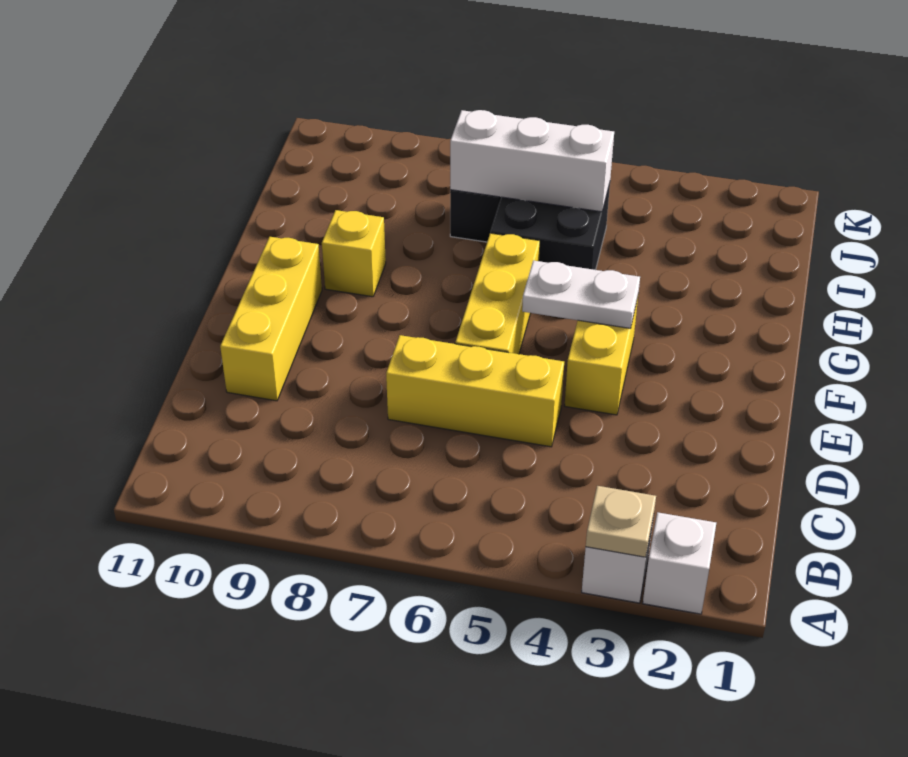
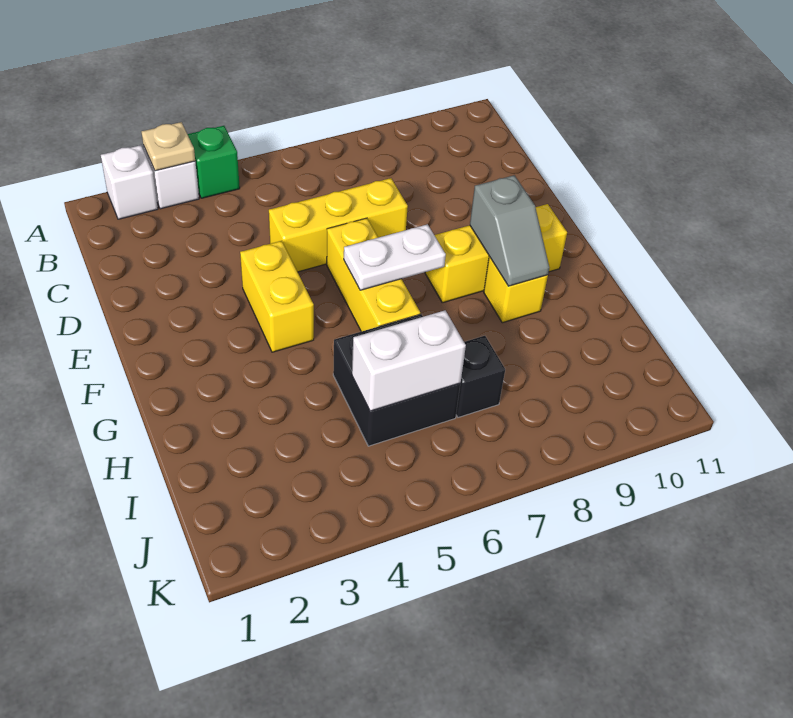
none -> green 1x1 brick [188,126,240,198]
yellow 1x3 brick [220,237,322,401] -> yellow 1x3 brick turned to [425,204,567,303]
white 1x2 plate [522,260,640,329] -> white 1x2 plate moved to [344,224,446,290]
none -> grey 1x2 slope [470,175,549,286]
white 1x3 brick [450,110,614,212] -> white 1x2 brick [352,310,466,411]

